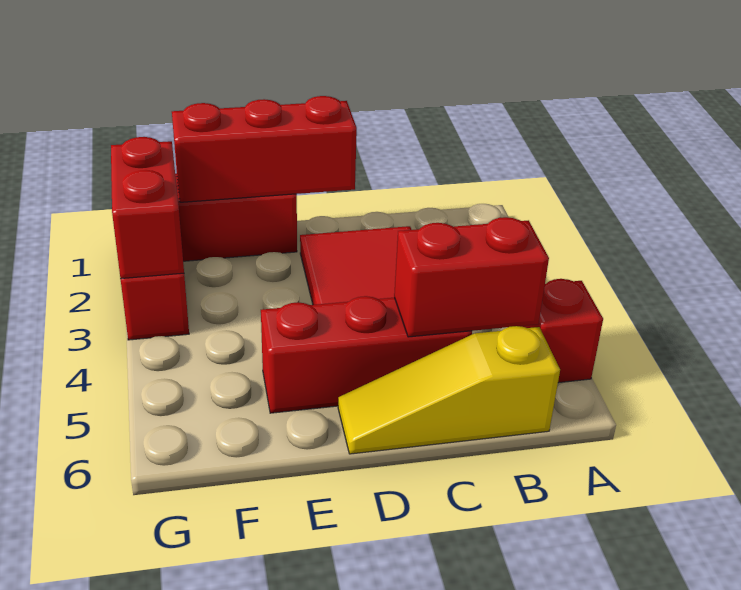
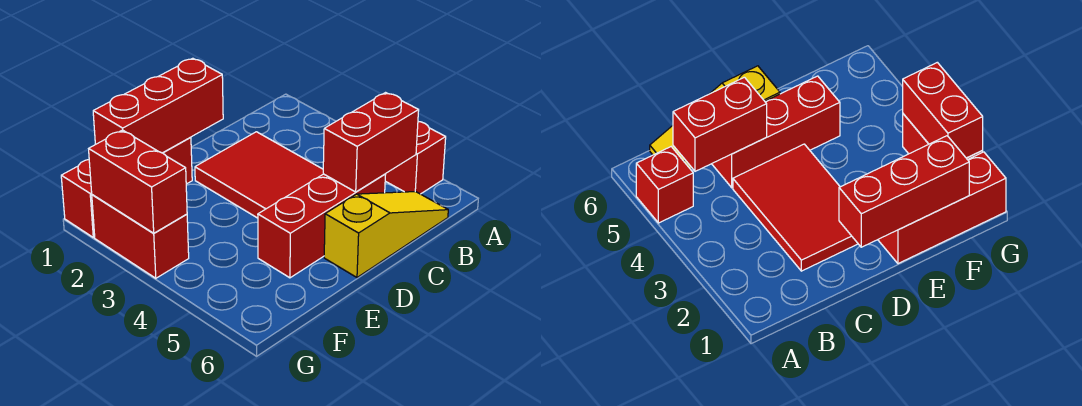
yellow 1x3 slope [338,326,560,454] -> yellow 1x3 slope turned to [324,192,448,277]

